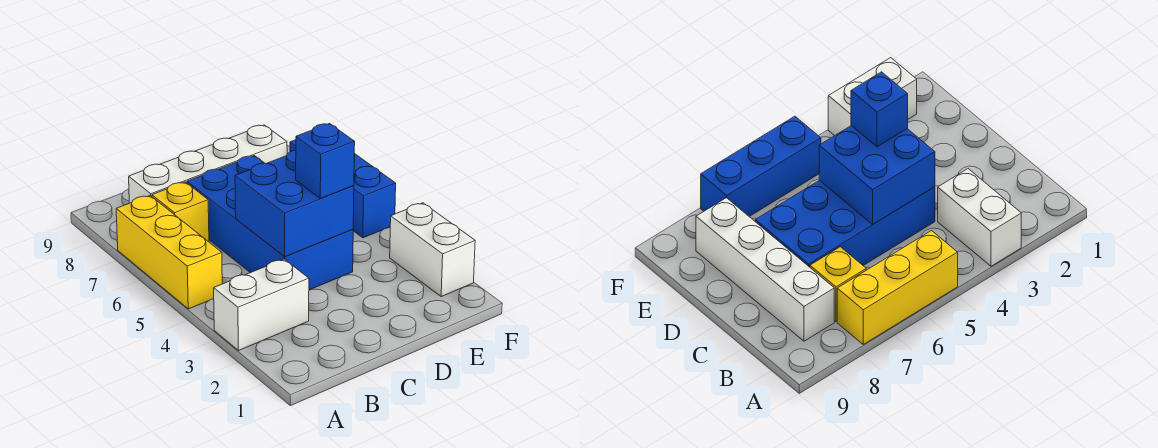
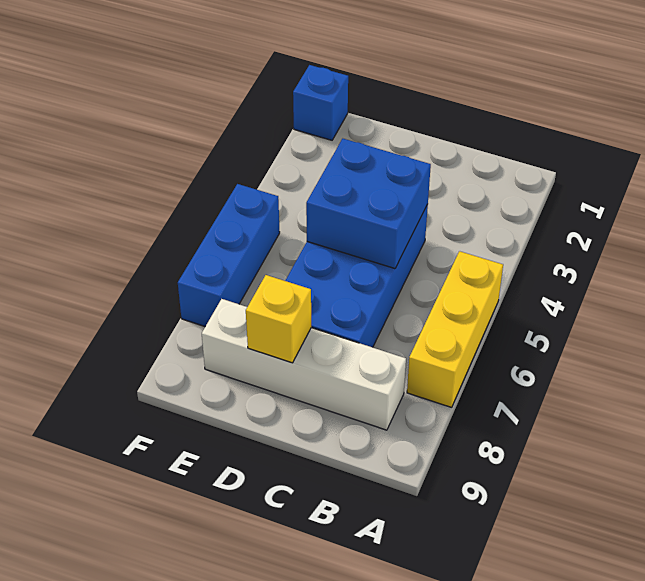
white 1x2 brick [214,259,309,351] -> none
yellow 1x1 brick [152,182,209,242] -> yellow 1x1 brick moved to [246,275,311,363]
blue 1x1 brick [296,124,355,199] -> blue 1x1 brick moved to [293,65,348,140]
white 1x2 brick [390,203,475,296] -> none

